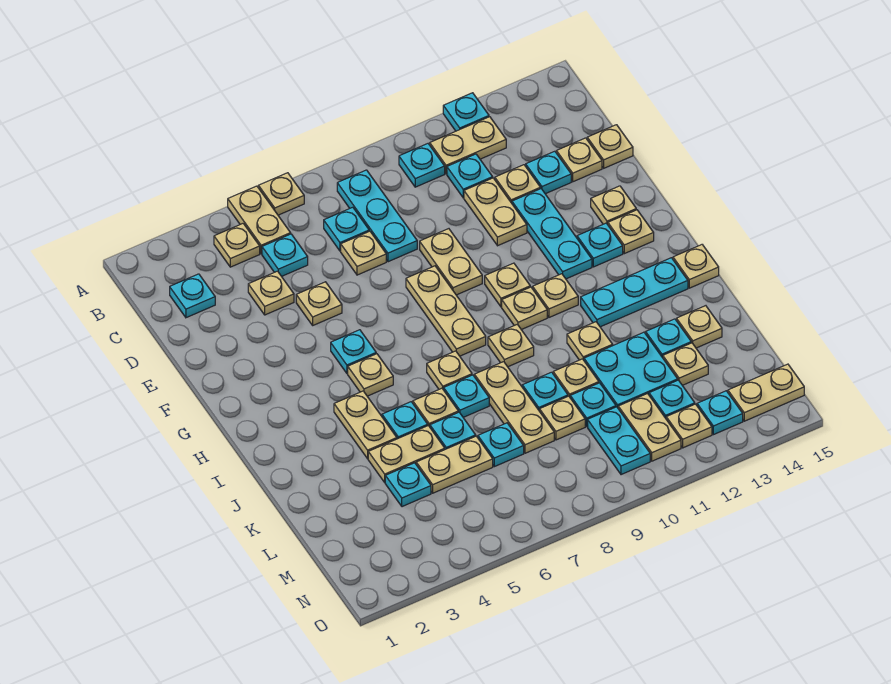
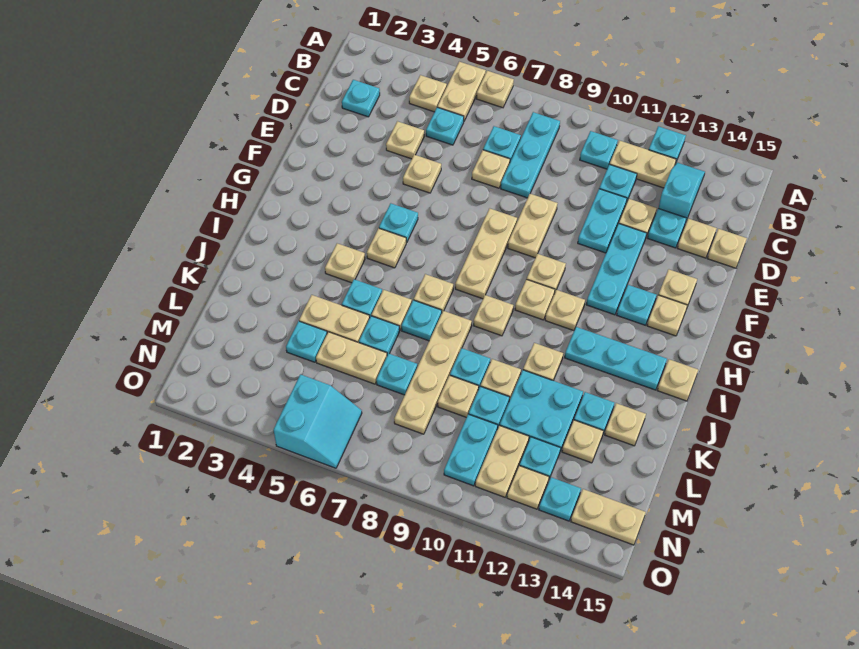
none -> cyan 1x2 slope [658,163,705,220]
tan 1x2 plate [464,178,527,246] -> cyan 1x2 plate [578,189,627,253]
tan 1x2 plate [334,391,397,459] -> tan 1x1 plate [325,243,365,283]
tan 1x3 plate [474,362,554,453] -> tan 1x4 plate [394,311,472,434]
none -> cyan 2x2 slope [274,374,362,468]

